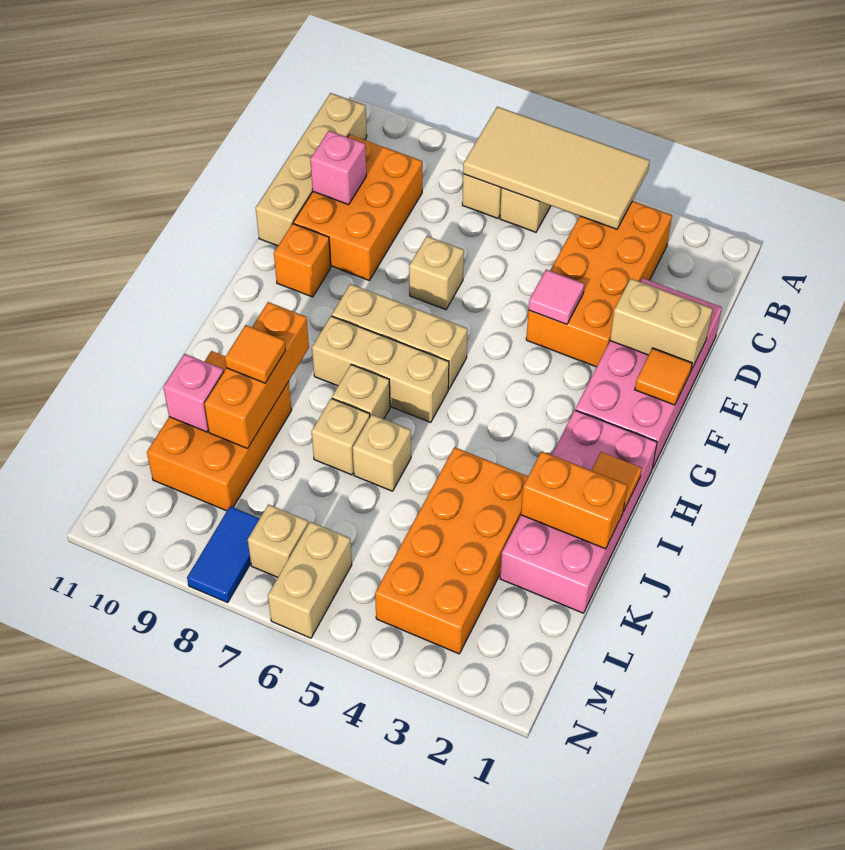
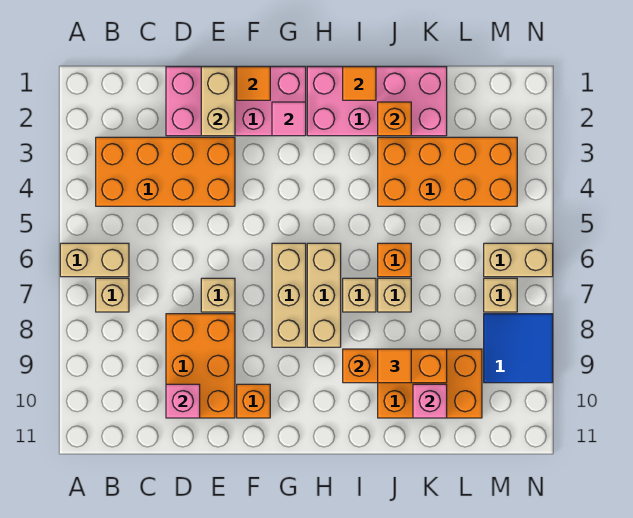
tan 2x4 tile [463,107,650,229] -> none
tan 1x4 brick [256,93,367,246] -> none
orange 2x3 brick [293,135,422,281] -> orange 2x3 brick turned to [166,314,235,418]
pink 1x1 tile [529,270,584,324] -> pink 1x1 tile moved to [272,102,306,136]
orange 1x2 brick [521,451,627,549] -> orange 1x1 brick [378,102,411,136]
tan 1x1 brick [353,415,411,491] -> orange 1x1 brick [378,243,411,277]
blue 1x2 tile [187,506,260,603] -> blue 2x2 tile [484,314,553,383]

